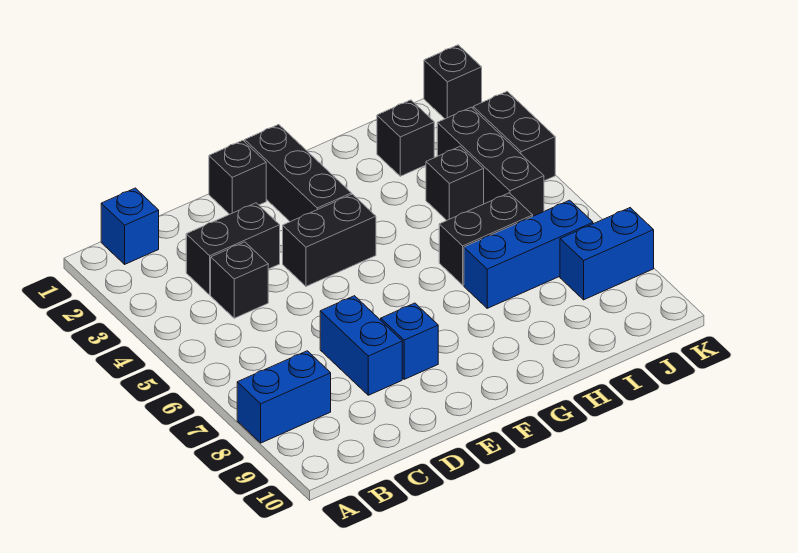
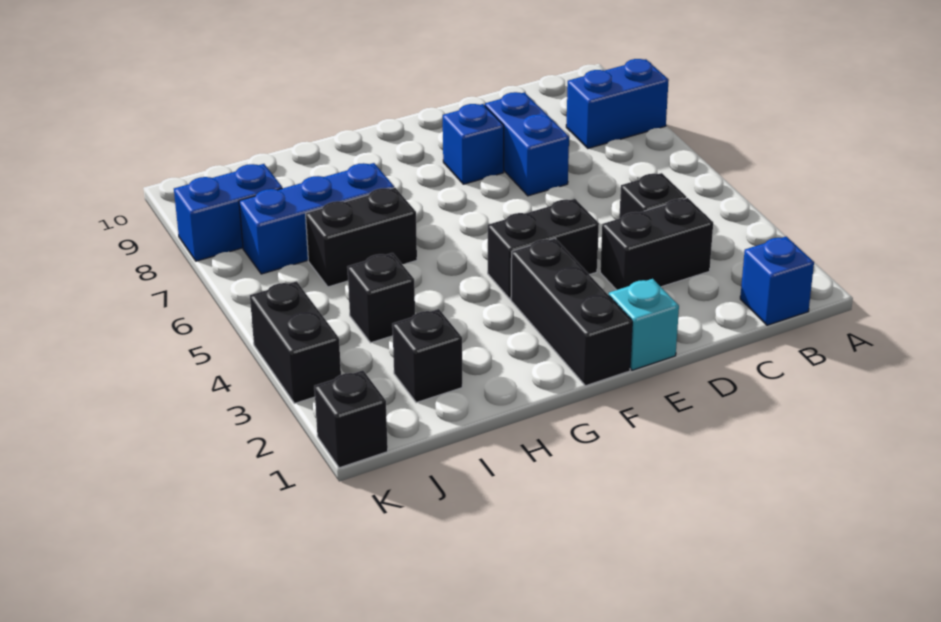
black 1x1 brick [209,140,266,214] -> cyan 1x1 brick [609,279,679,370]
black 1x3 brick [437,107,544,216] -> none

